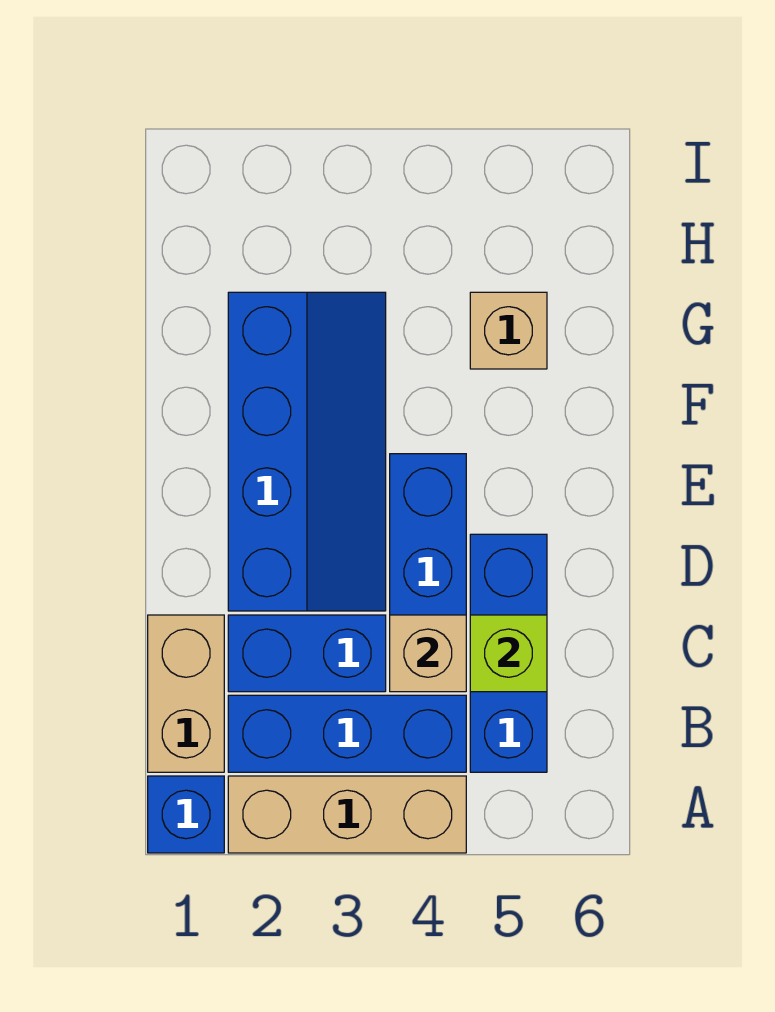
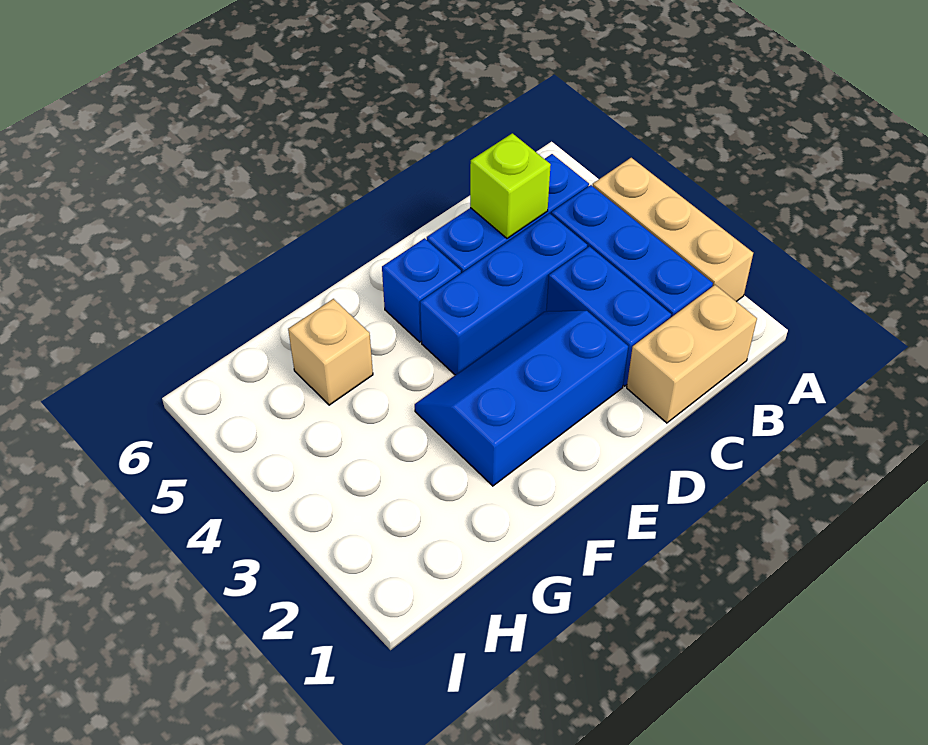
blue 1x1 brick [148,776,224,853] -> blue 1x1 brick moved to [382,238,461,342]
tan 1x1 brick [390,615,466,692] -> none
blue 2x4 slope [228,292,386,611] -> blue 2x3 slope [415,311,628,486]

